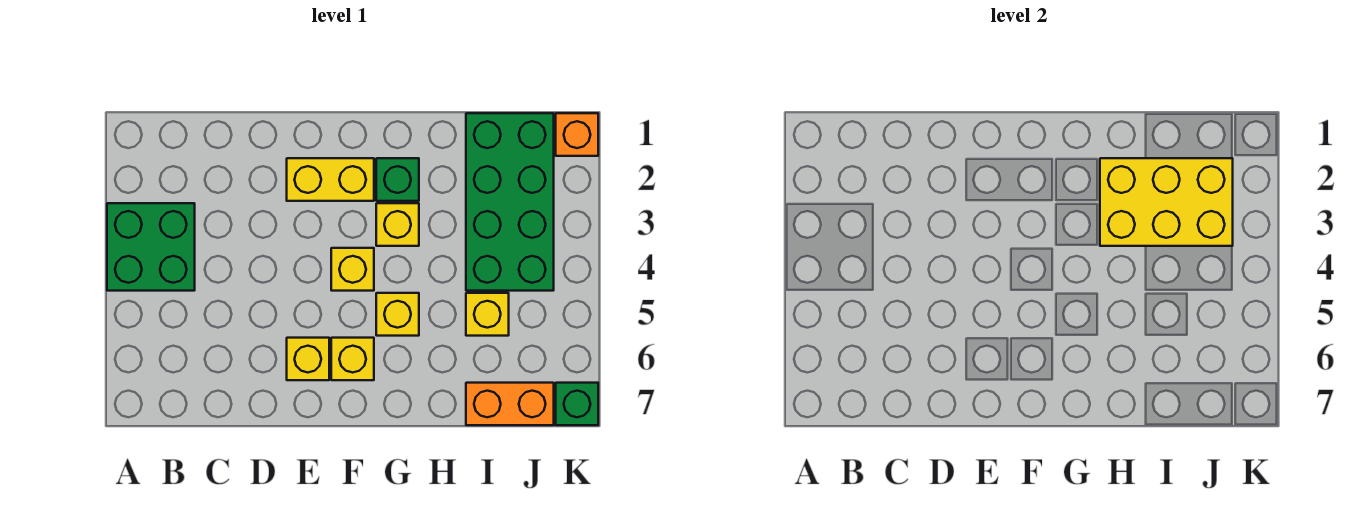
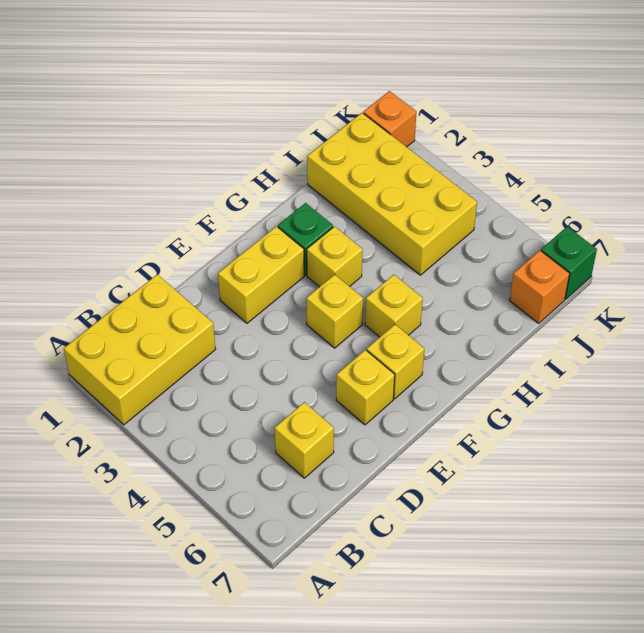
green 2x2 brick [107,203,195,291] -> none
yellow 2x3 brick [1100,158,1233,246] -> yellow 2x3 brick moved to [64,274,216,425]
green 2x4 brick [466,113,554,291] -> yellow 2x4 brick [307,113,477,275]
yellow 1x1 brick [466,293,509,336] -> yellow 1x1 brick moved to [275,402,334,478]
orange 1x2 brick [466,383,554,425] -> orange 1x1 brick [510,251,570,323]

